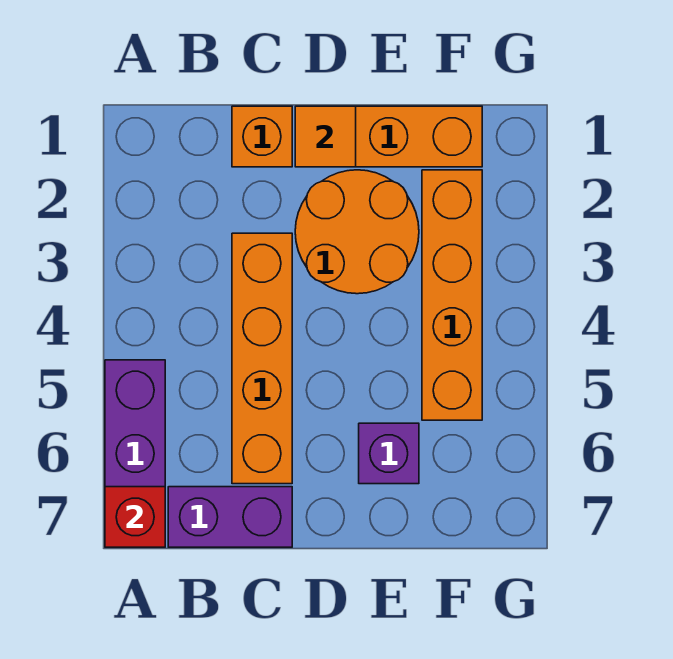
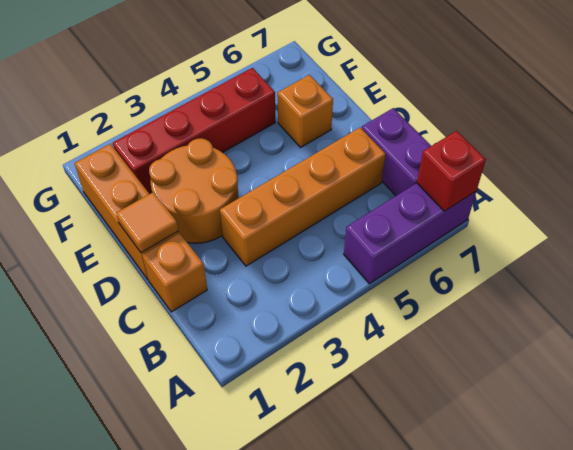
purple 1x1 brick [359,423,419,484] -> orange 1x1 brick [278,75,333,148]
orange 1x4 brick [422,170,482,420] -> red 1x4 brick [113,68,275,194]

